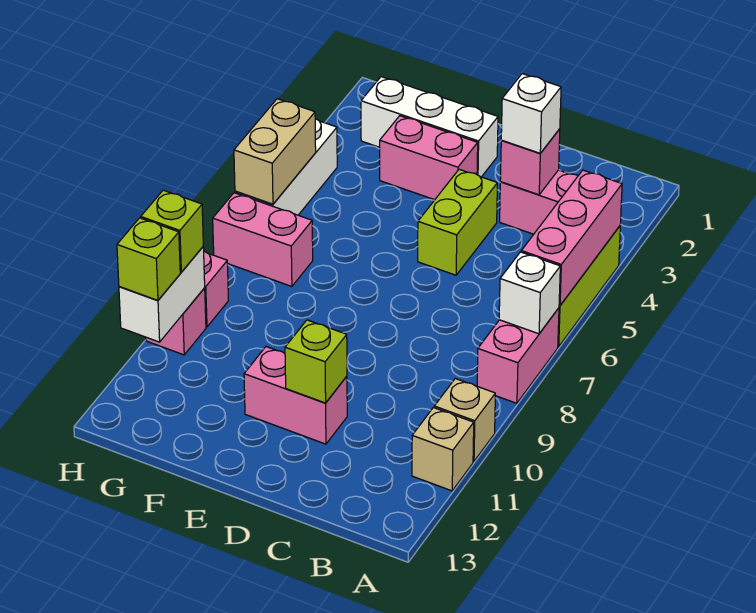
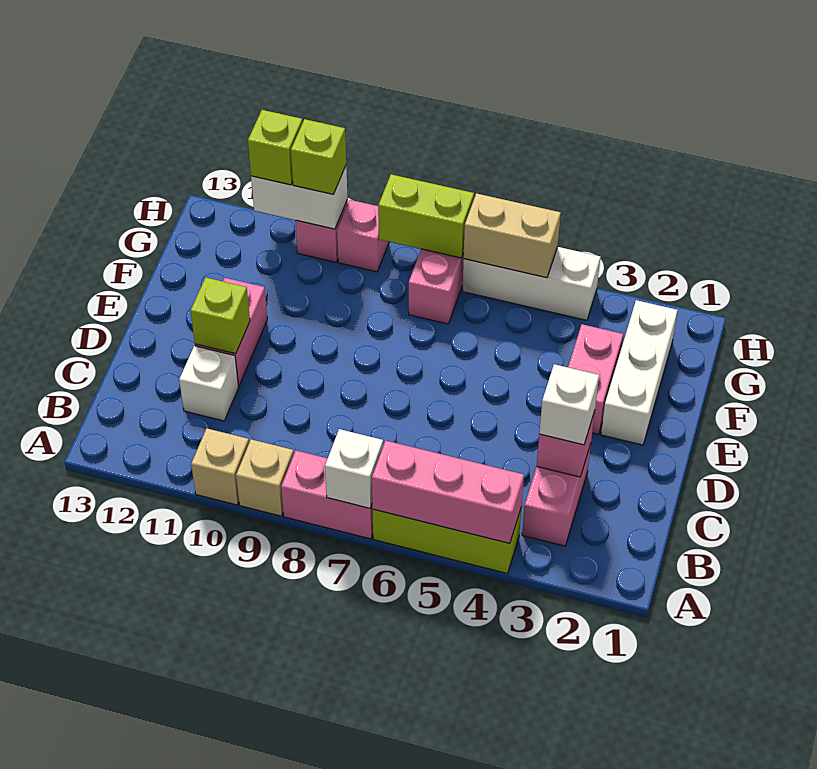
tan 1x1 brick [412,408,474,491] -> tan 1x1 brick moved to [236,439,294,516]
none -> white 1x1 brick [179,346,239,421]
lime 1x2 brick [418,169,497,275] -> lime 1x2 brick moved to [378,174,474,258]

